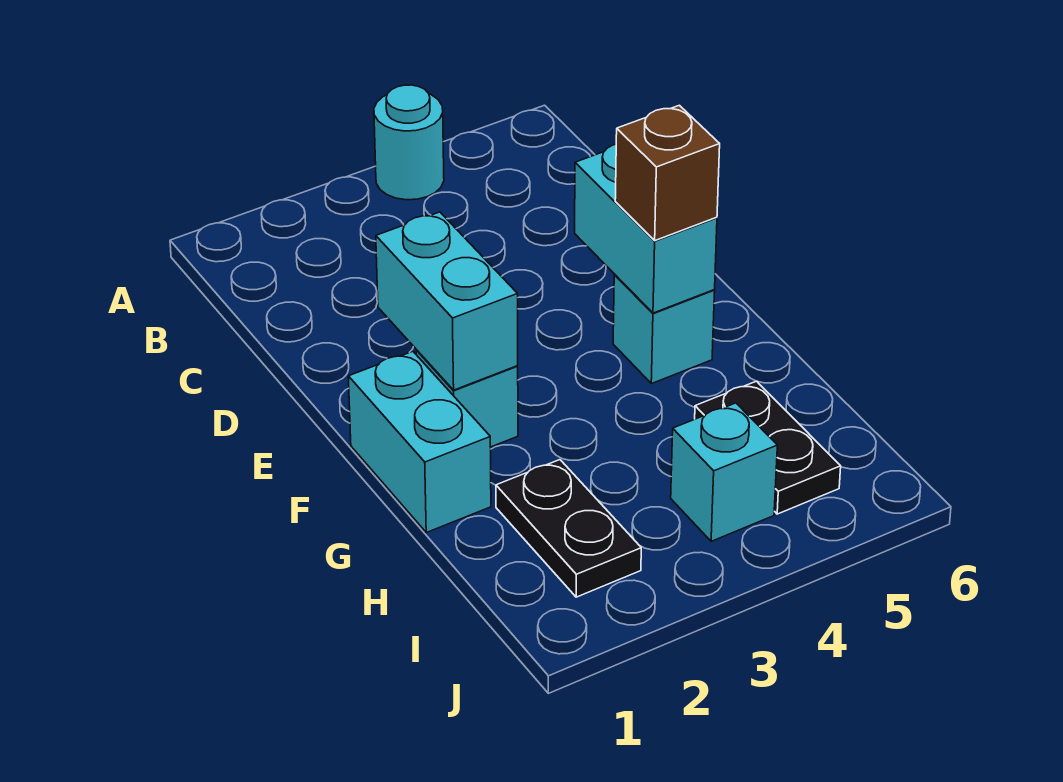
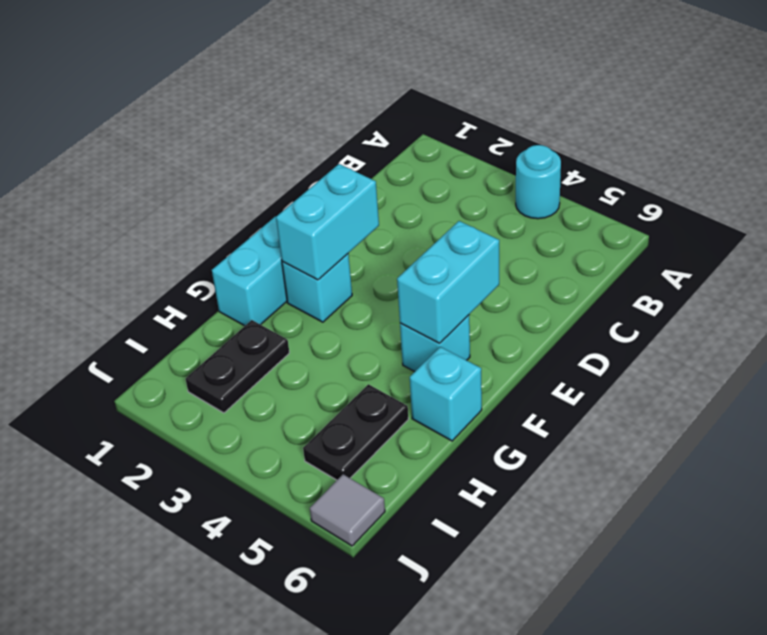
brown 1x1 brick [615,105,720,241] -> none
cyan 1x1 brick [671,403,777,541] -> cyan 1x1 brick moved to [410,347,482,441]
none -> grey 1x1 tile [310,474,385,546]

